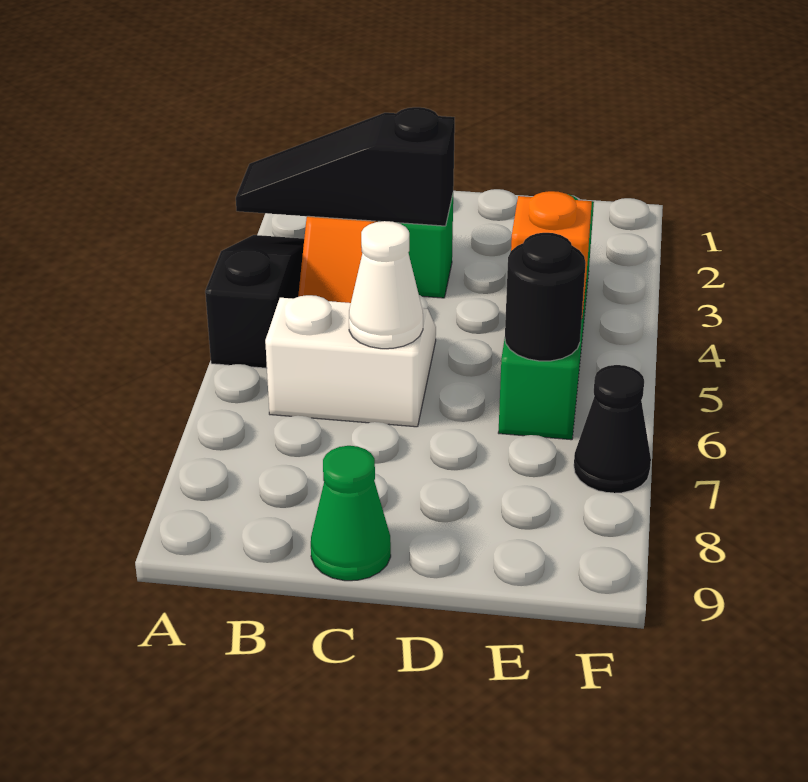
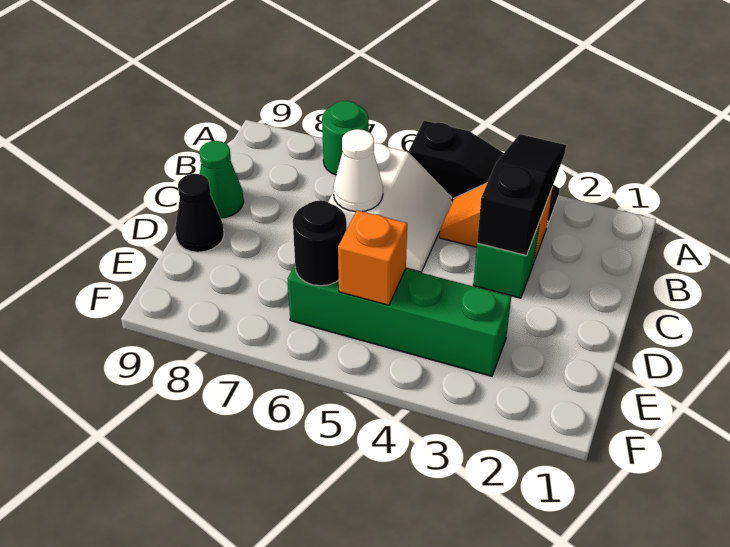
none -> green 1x1 round brick [322,101,369,175]
black 1x1 cone [574,365,651,493] -> black 1x1 cone moved to [175,174,224,252]

